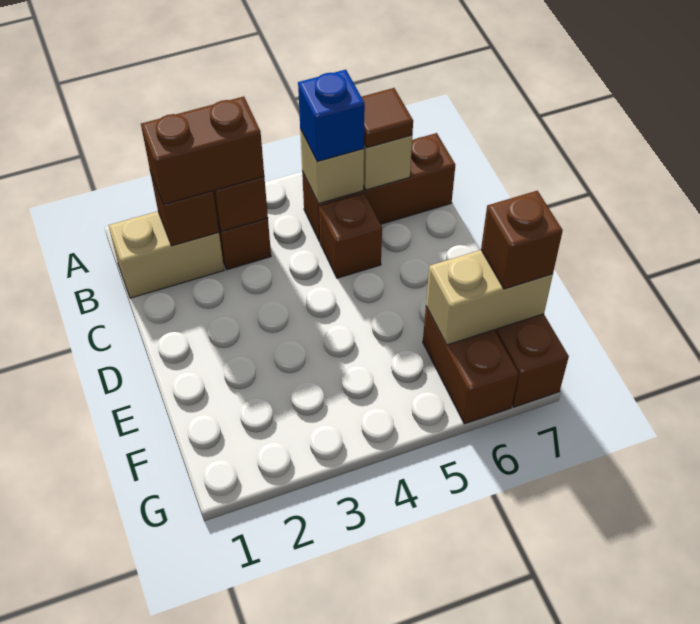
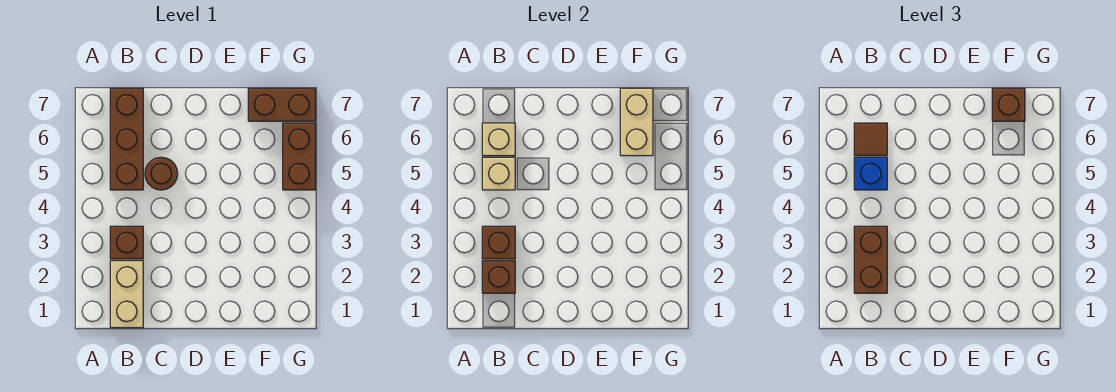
brown 1x1 brick [319,193,382,278] -> brown 1x1 round brick [145,157,178,190]
brown 1x2 brick [423,307,518,424] -> brown 1x2 brick turned to [283,123,315,190]

